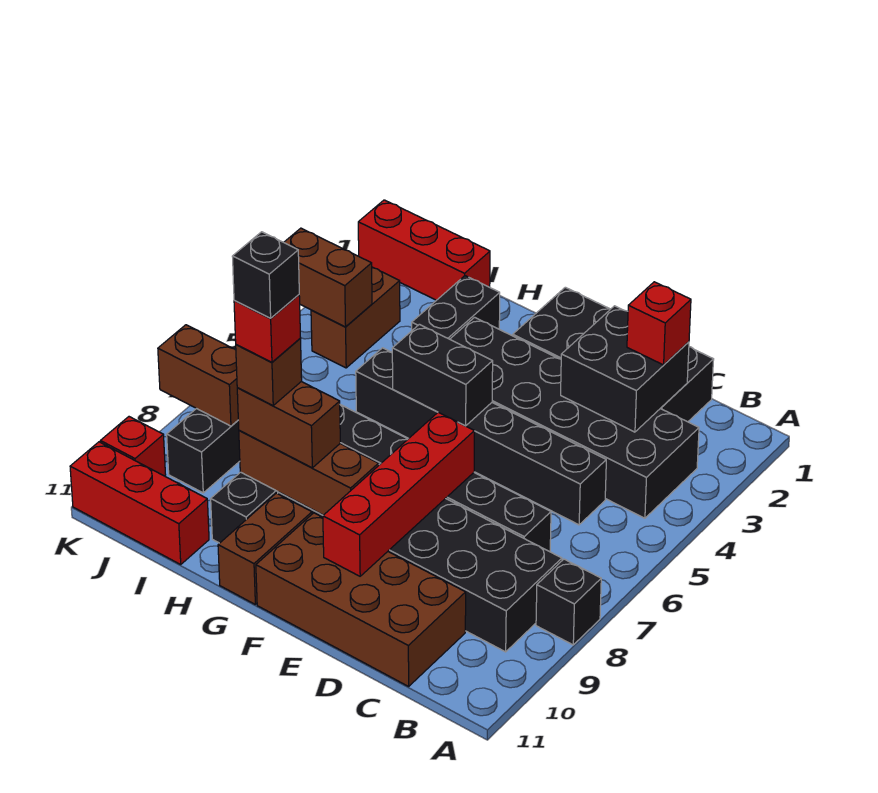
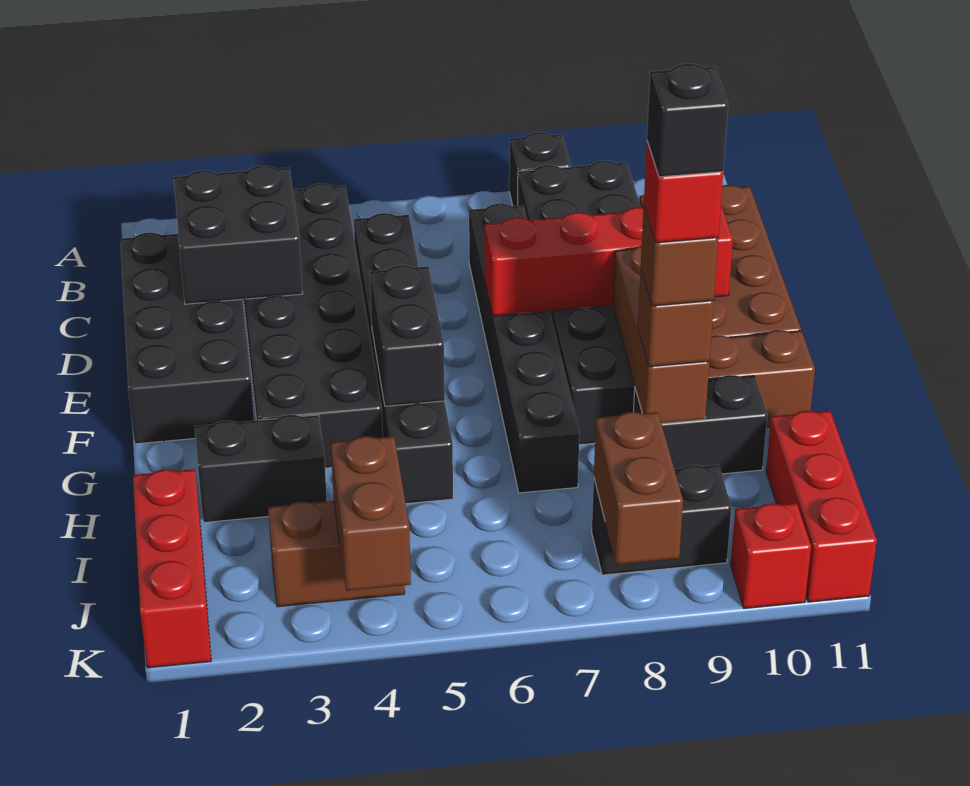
red 1x1 brick [627,282,691,365] -> none
brown 1x2 brick [237,382,340,468] -> brown 1x1 brick [638,269,714,367]

